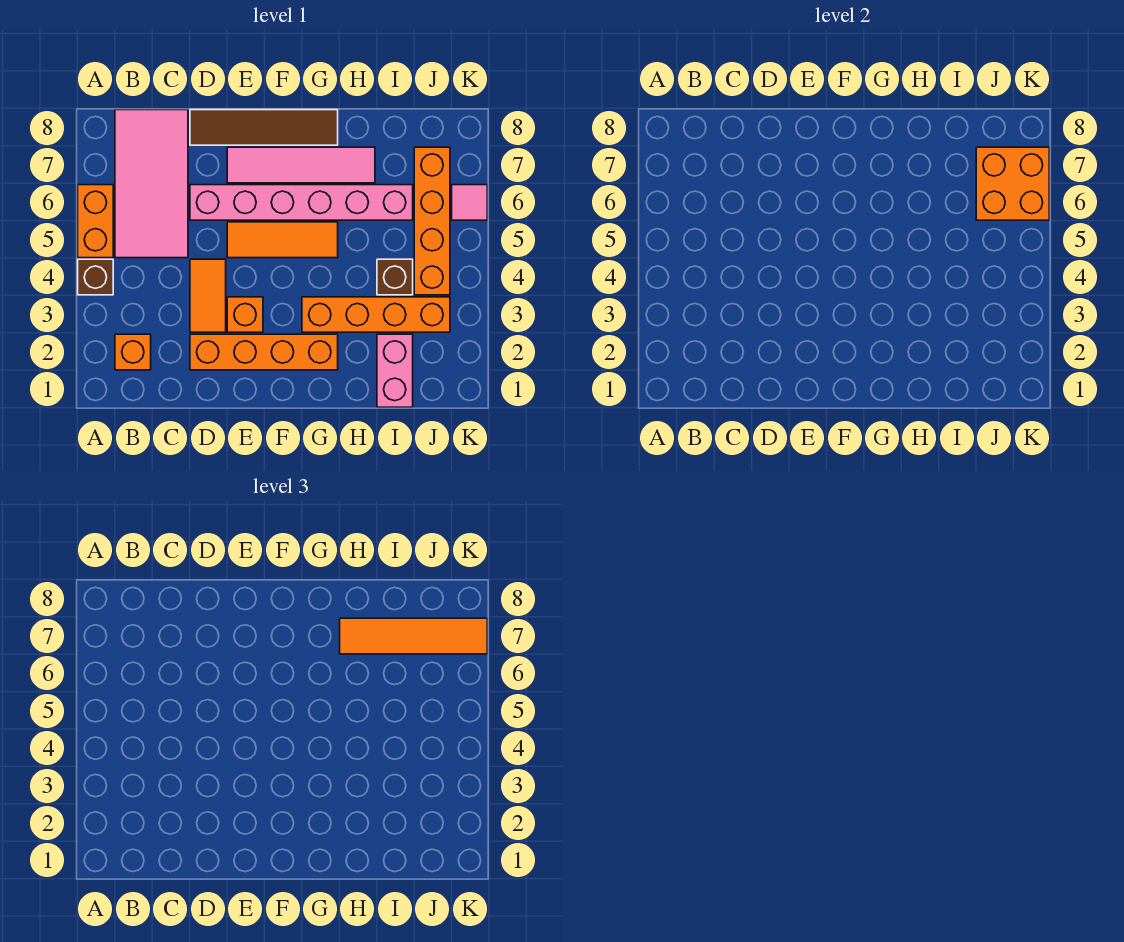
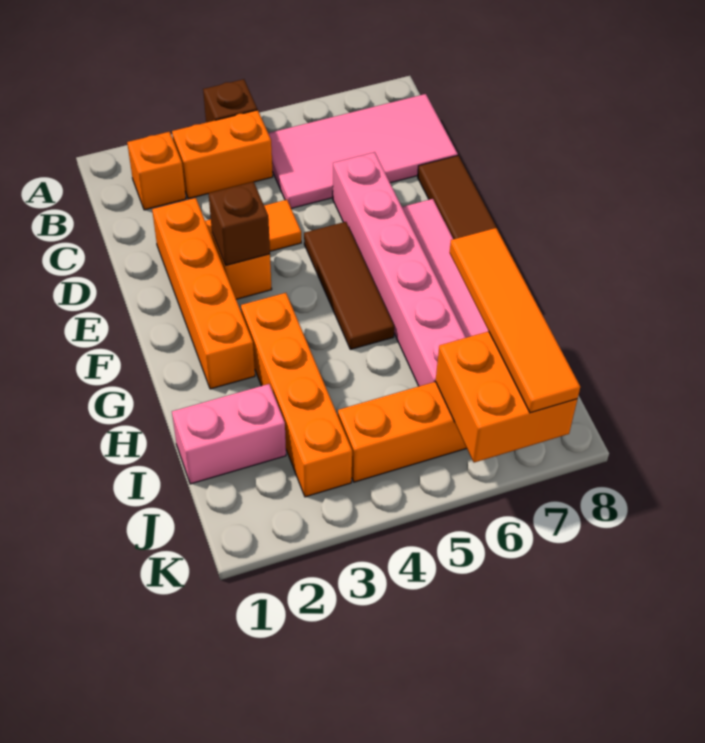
orange 1x2 brick [78,185,113,258] -> orange 1x2 brick moved to [172,110,273,199]
orange 1x3 tile [227,222,338,258] -> brown 1x3 tile [304,222,394,349]
brown 1x1 brick [377,259,413,295] -> brown 1x1 brick moved to [209,182,270,266]
pink 1x1 tile [452,185,487,220] -> none

